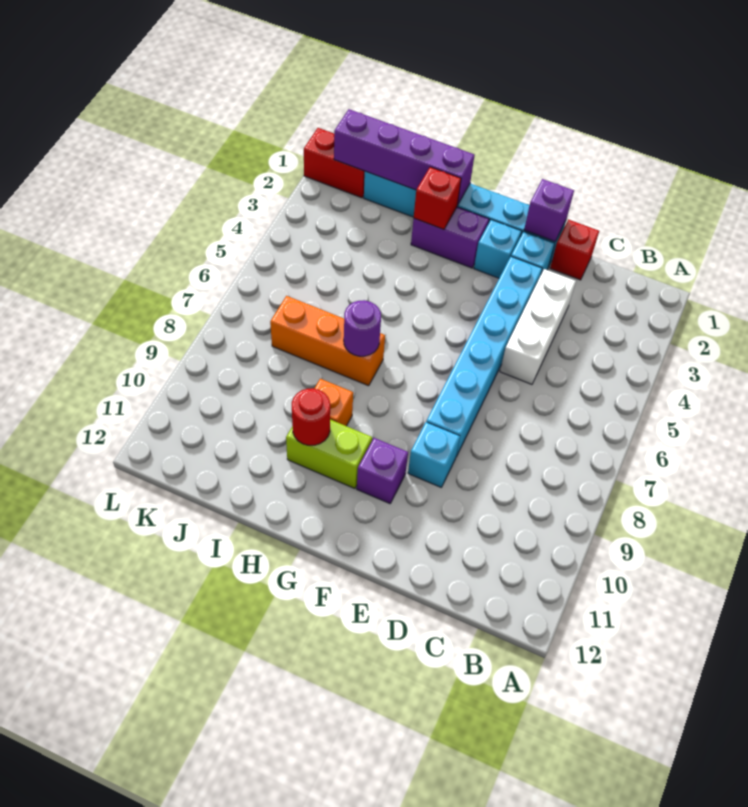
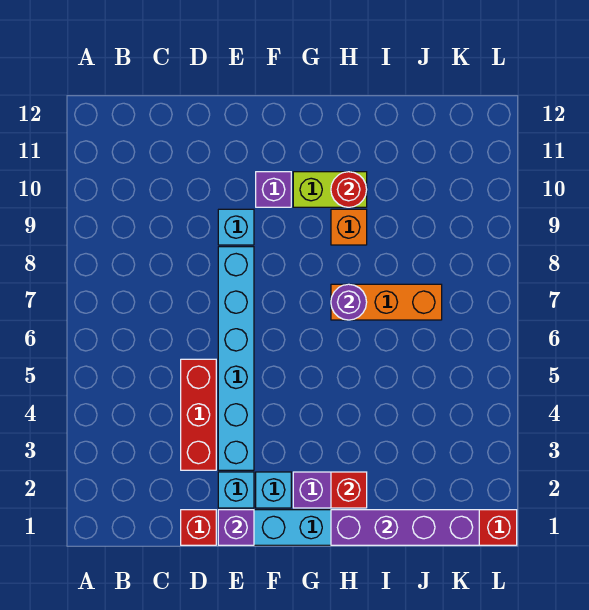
white 1x3 brick [500,269,576,384] -> red 1x3 brick [181,359,216,470]

